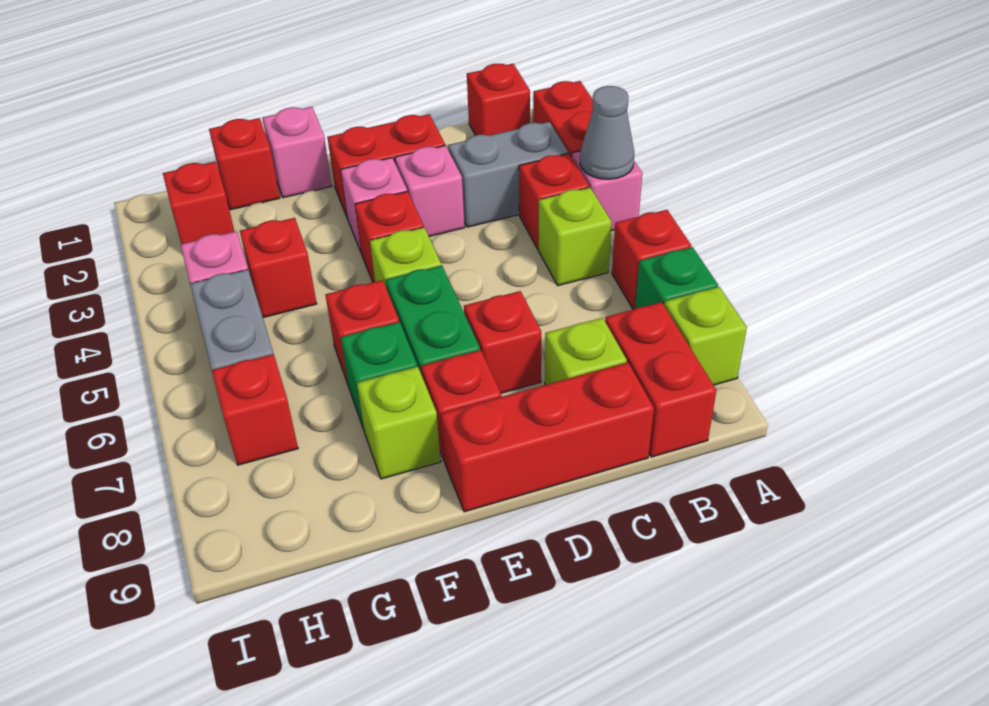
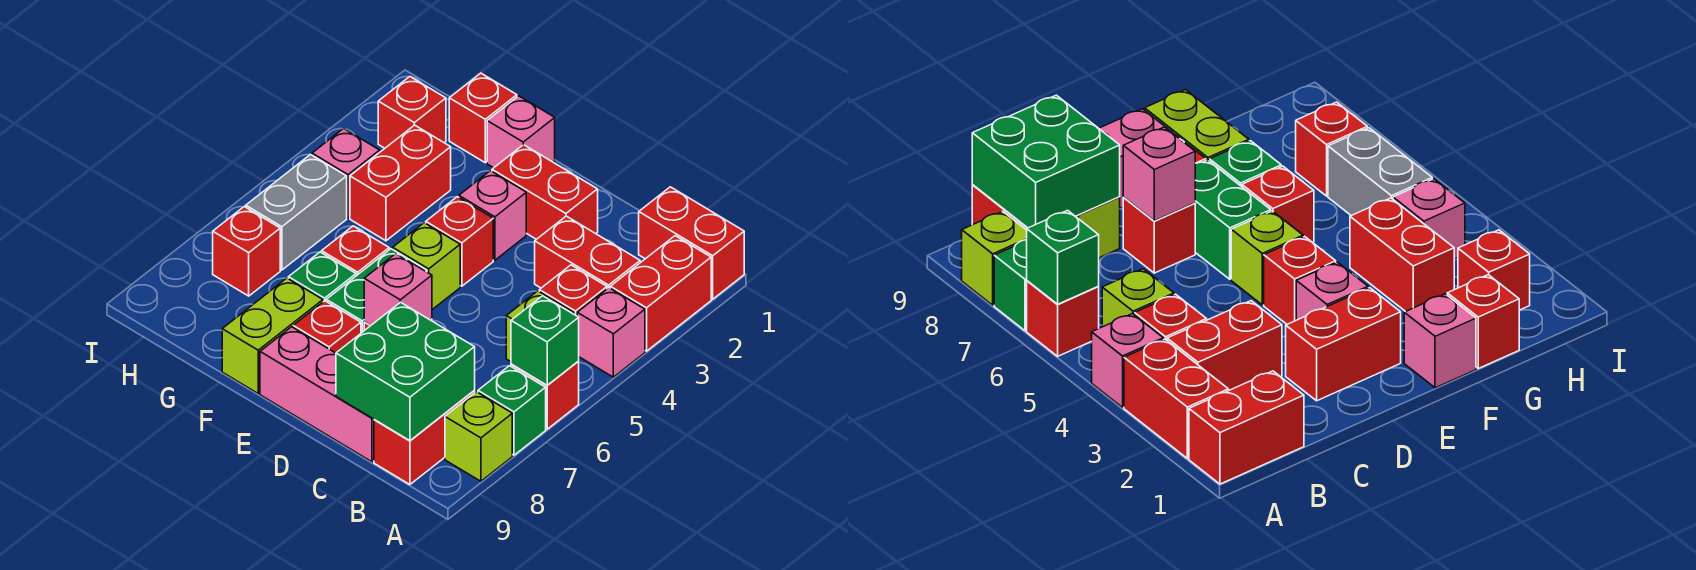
grey 1x1 cone [580,86,634,179] -> none
none -> green 1x1 brick [511,296,579,385]
red 1x1 brick [467,64,530,136] -> red 1x2 brick [639,187,744,299]
grey 1x2 brick [448,122,568,227] -> red 1x2 brick [535,216,640,289]
none -> green 2x2 brick [336,302,475,441]
red 1x3 brick [441,362,654,512] -> pink 1x3 brick [260,327,374,462]
pink 1x1 brick [395,145,465,236] -> pink 1x1 brick moved to [364,254,432,326]
lime 1x1 brick [357,367,441,479] -> lime 1x2 brick [222,278,323,393]
red 1x1 brick [240,218,317,318] -> red 1x2 brick [350,125,451,241]

